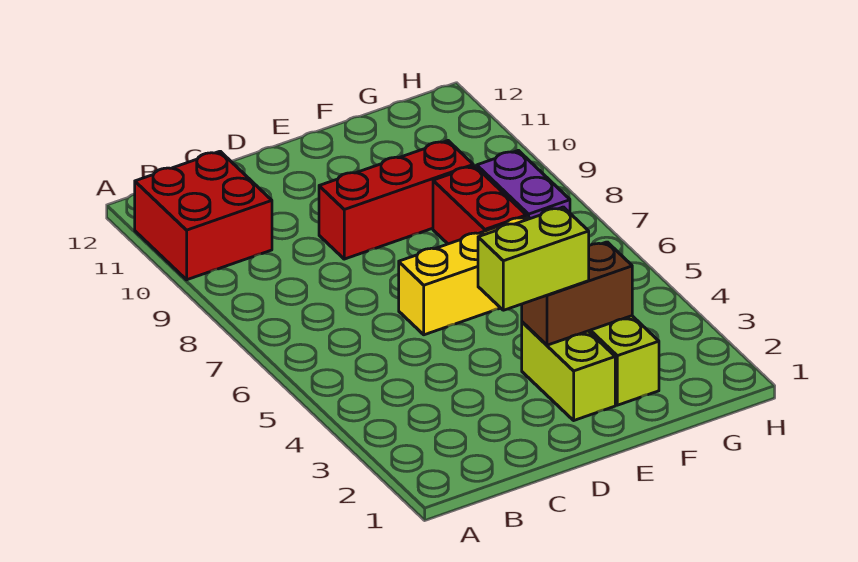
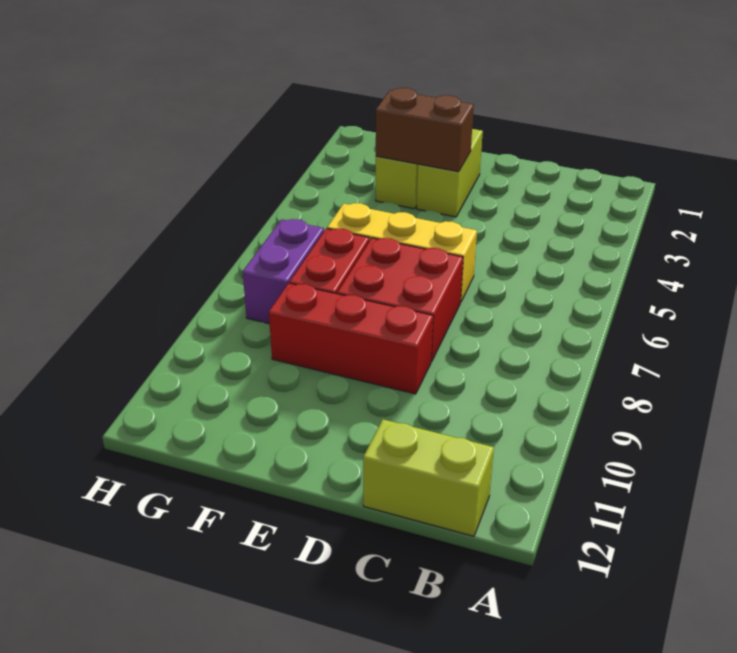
red 2x2 brick [135,151,272,280] -> red 2x2 brick moved to [337,238,463,361]
lime 1x2 brick [478,207,589,310] -> lime 1x2 brick moved to [363,419,494,536]

